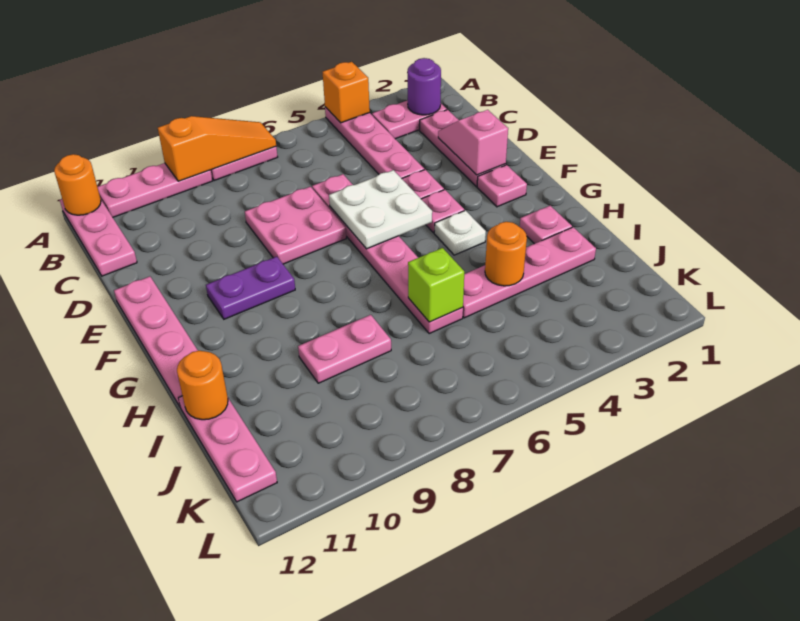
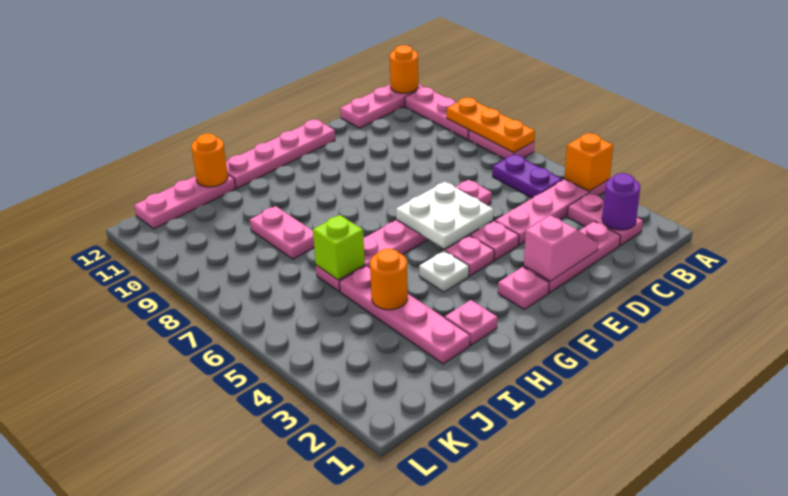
orange 1x3 slope [158,116,276,181] -> orange 1x3 plate [447,98,535,153]
pink 2x2 plate [245,187,346,264] -> none
purple 1x2 plate [206,257,295,319] -> purple 1x2 plate moved to [492,155,562,198]

